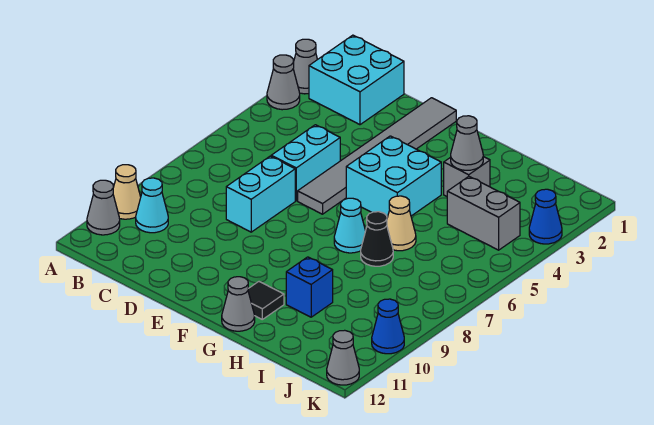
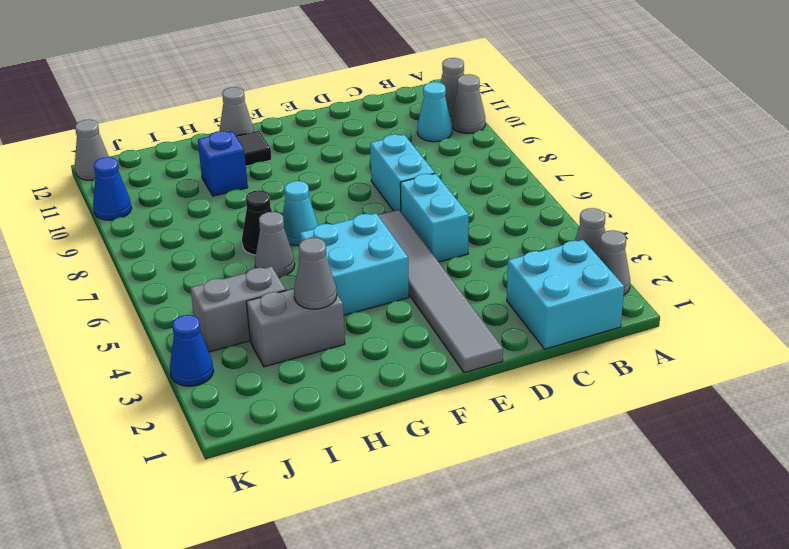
tan 1x1 cone [113,165,141,219] -> grey 1x1 cone [451,74,485,133]
grey 1x1 brick [444,157,490,196] -> grey 1x2 brick [246,289,345,367]
tan 1x1 cone [387,196,416,251] -> grey 1x1 cone [255,212,295,277]

